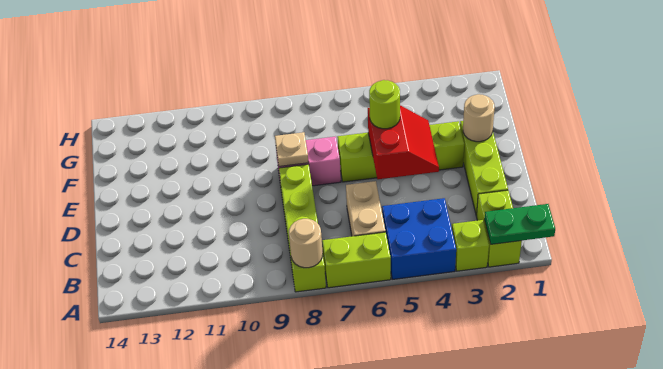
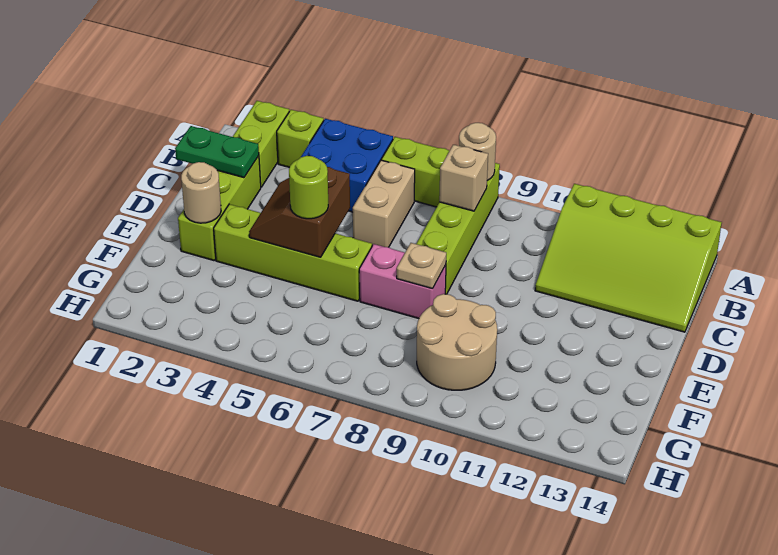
green 1x2 plate [485,204,555,244] -> green 1x2 plate moved to [175,126,259,178]
none -> lime 3x4 slope [535,184,722,332]
none -> tan 1x1 brick [439,145,488,211]
red 2x2 slope [368,105,439,179] -> brown 2x2 slope [249,167,350,257]
none -> tan 2x2 round brick [417,294,497,390]

